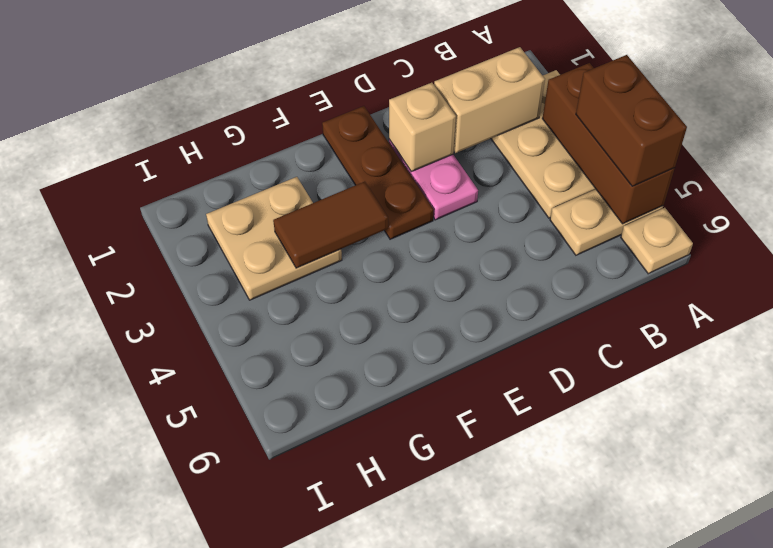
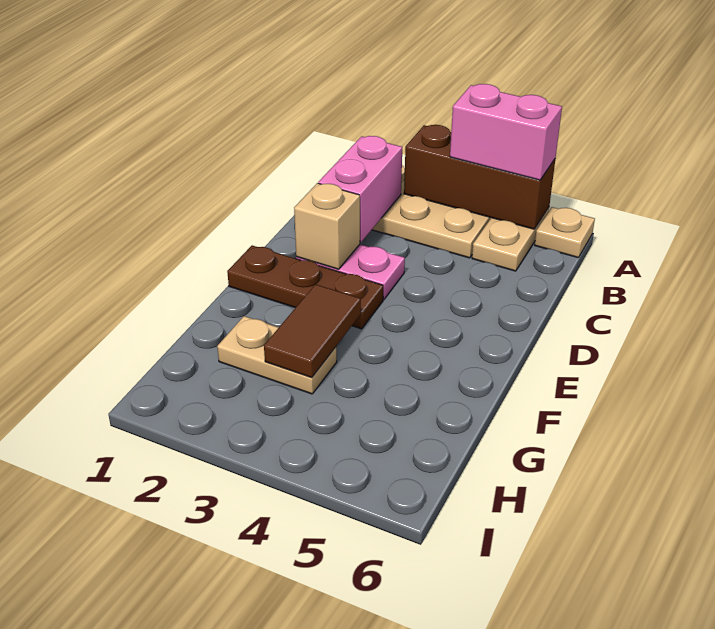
brown 1x2 brick [576,55,687,186] -> pink 1x2 brick [450,84,562,180]
tan 1x2 brick [434,47,545,153] -> pink 1x2 brick [318,136,402,242]
tan 2x2 plate [206,177,342,300] -> tan 1x2 plate [217,316,337,394]

